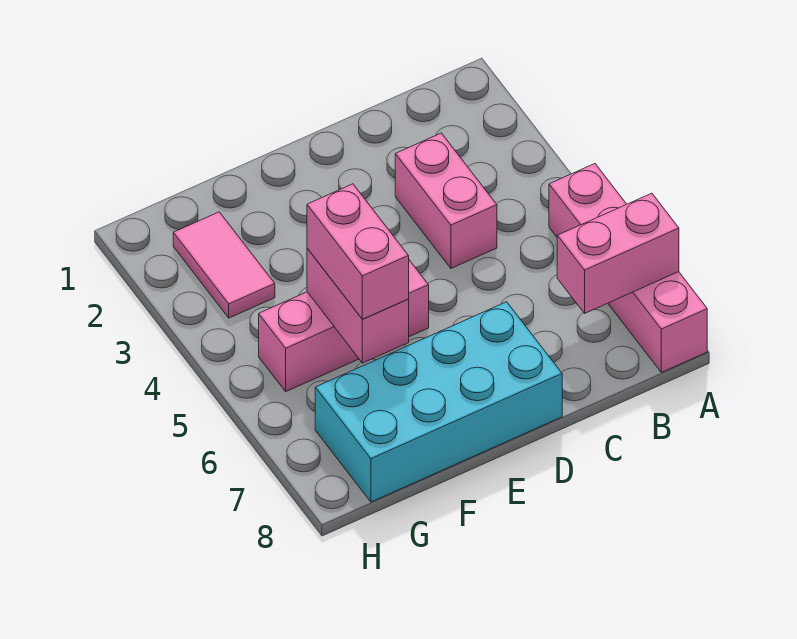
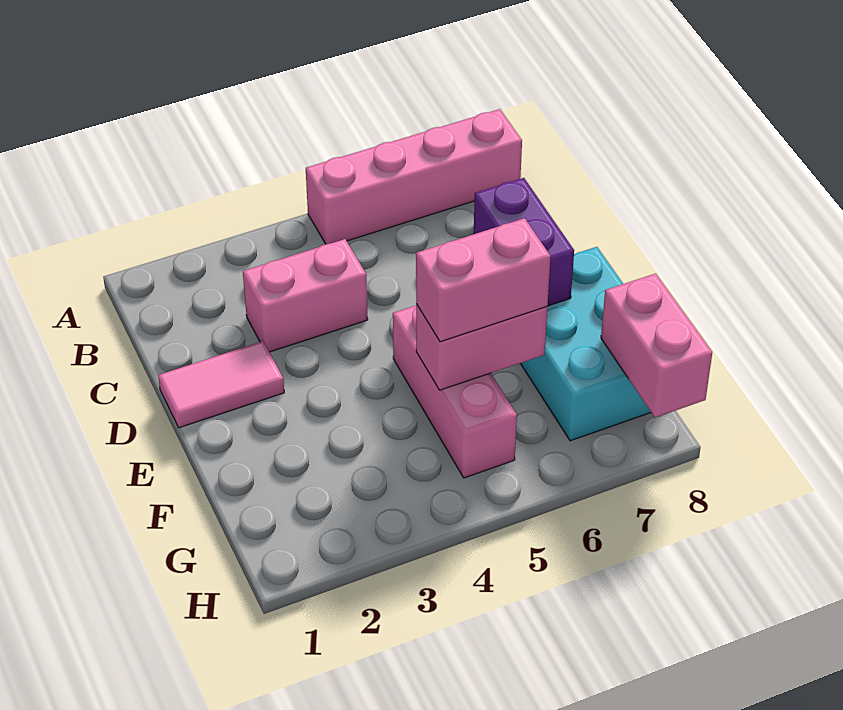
pink 1x2 brick [557,193,679,313] -> pink 1x2 brick moved to [601,274,712,418]
cyan 2x4 brick [315,302,562,502] -> cyan 2x3 brick [520,247,651,441]
none -> purple 1x2 brick [474,178,574,306]
pink 1x2 tile [173,212,275,318] -> pink 1x2 tile moved to [158,341,284,428]

